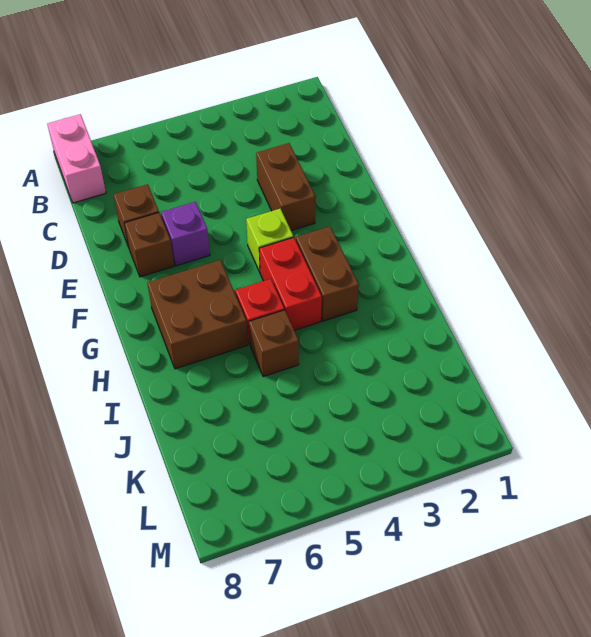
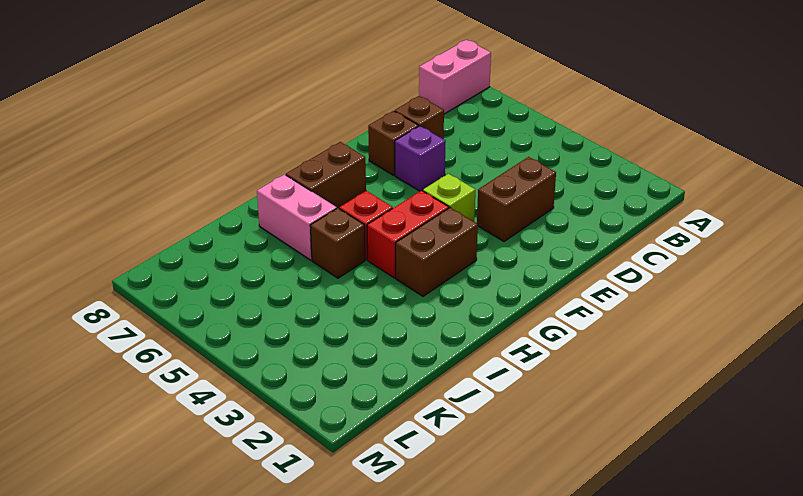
brown 2x2 brick [147,260,248,369] -> brown 1x2 brick [286,142,366,208]
none -> pink 1x2 brick [257,174,337,260]

